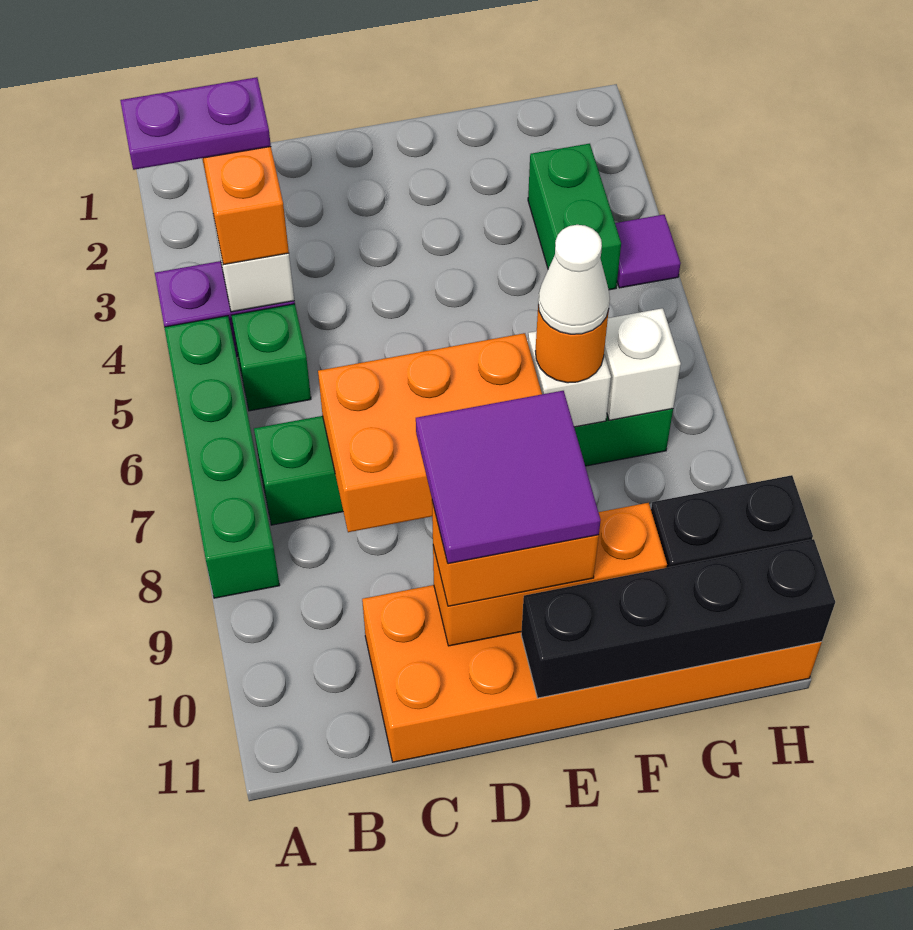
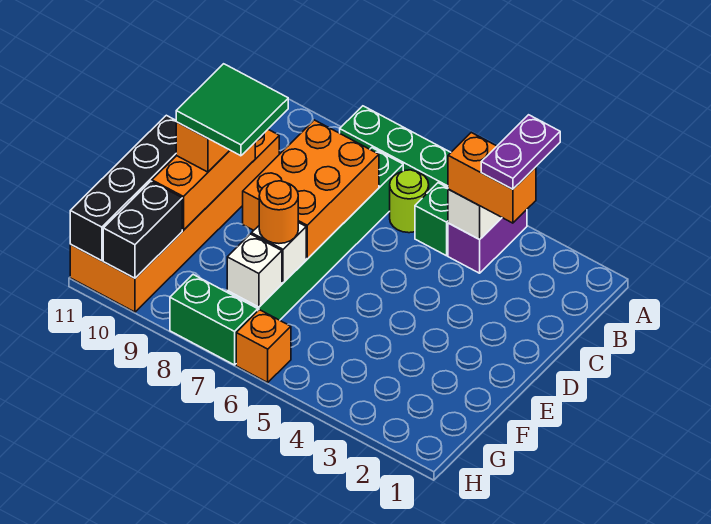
none -> lime 1x1 round brick [390,170,429,233]
purple 2x2 tile [416,391,601,564] -> green 2x2 tile [176,64,288,156]
white 1x1 cone [538,225,610,334] -> none
green 1x2 brick [528,144,621,290] -> green 1x2 brick moved to [170,275,258,365]
purple 1x1 tile [615,215,681,288] -> none
none -> orange 1x1 brick [236,310,291,382]

